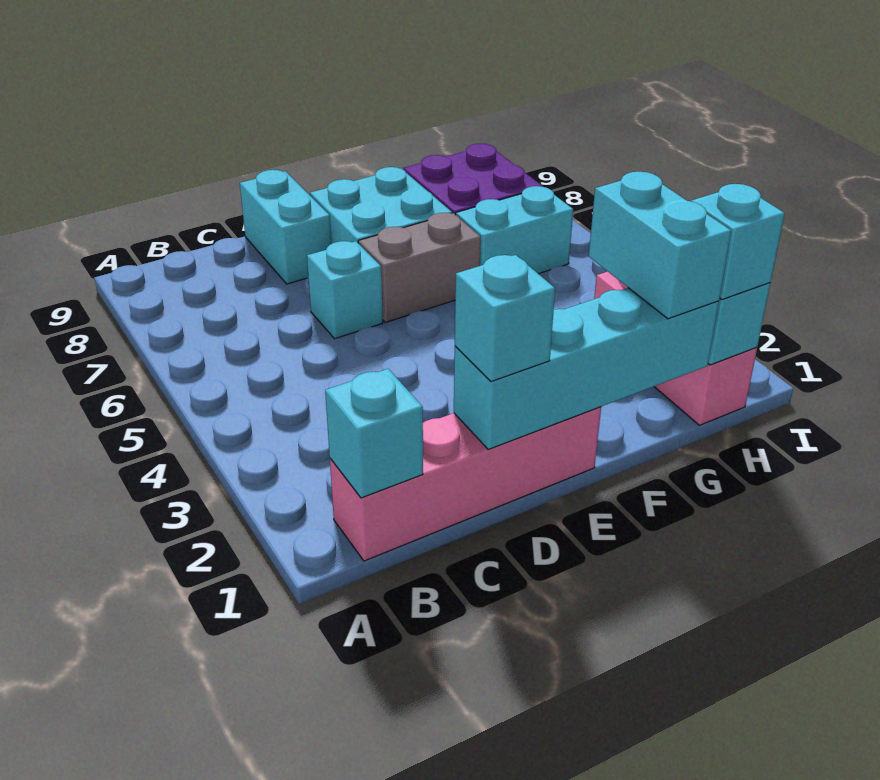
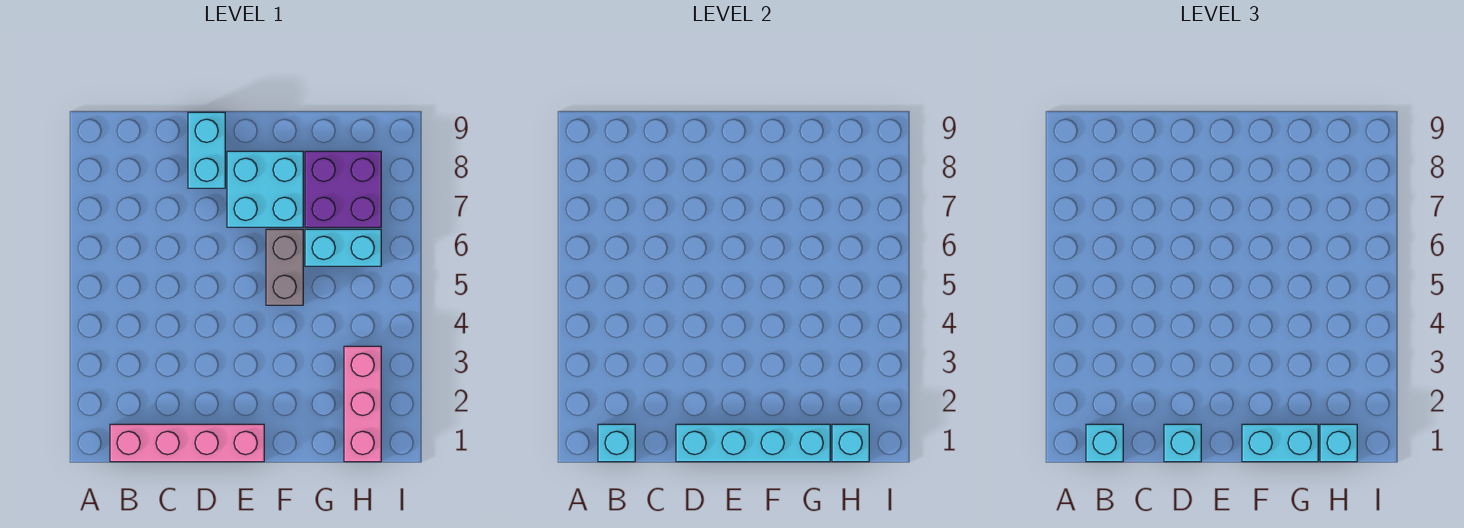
cyan 1x1 brick [307,241,383,339] -> cyan 1x1 brick moved to [1086,424,1123,462]
grey 1x2 brick [358,213,481,322] -> grey 1x2 brick turned to [266,229,303,305]
cyan 1x2 brick [589,172,731,319] -> cyan 1x2 brick turned to [1242,424,1318,462]

